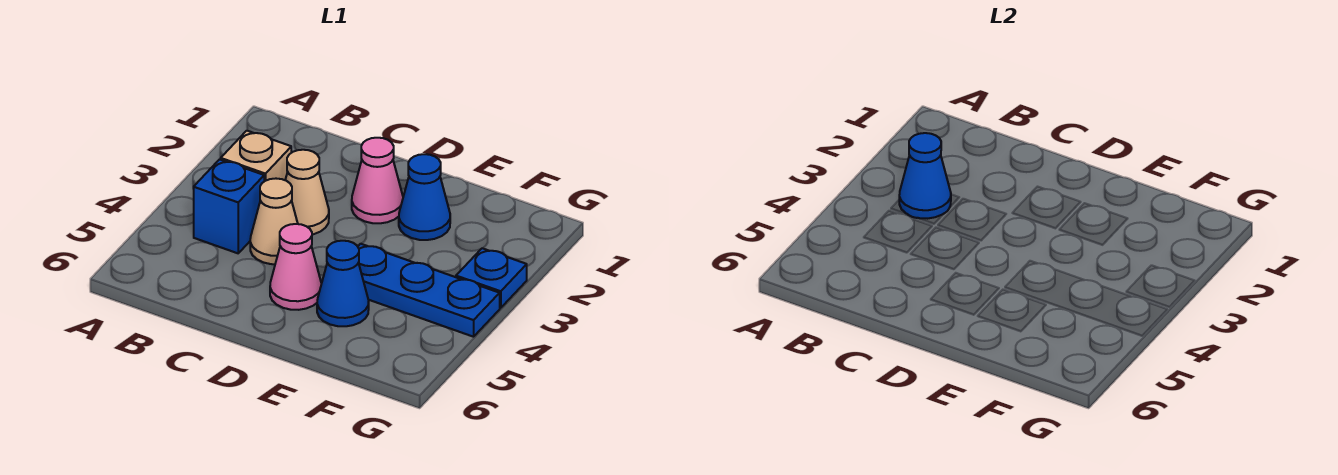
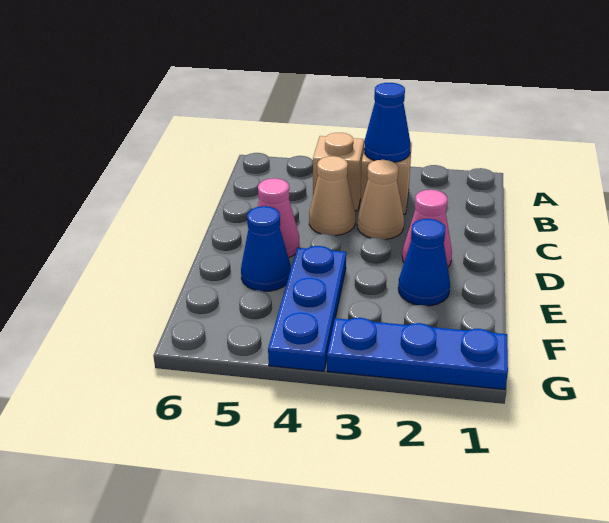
blue 1x1 brick [194,159,264,253] -> tan 1x1 brick [313,133,364,211]
blue 1x1 plate [456,248,527,308] -> blue 1x3 plate [327,318,508,390]

